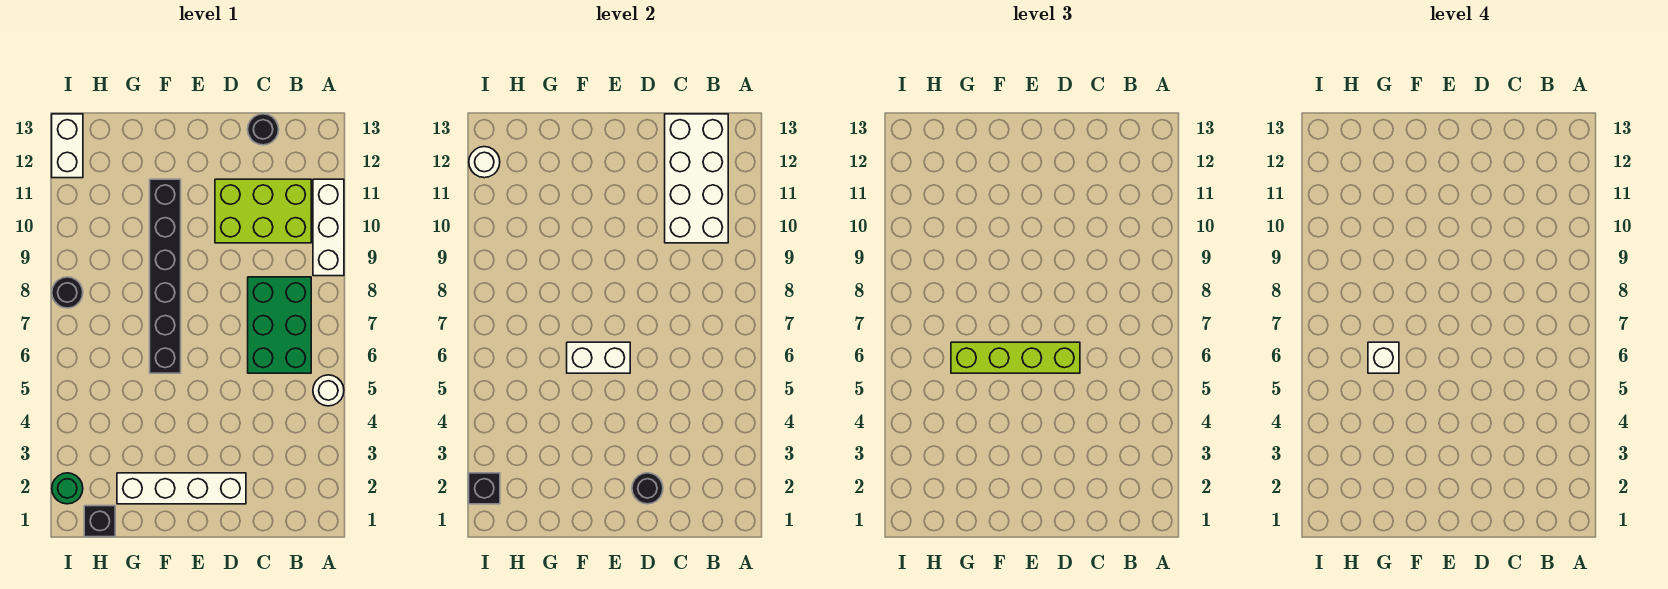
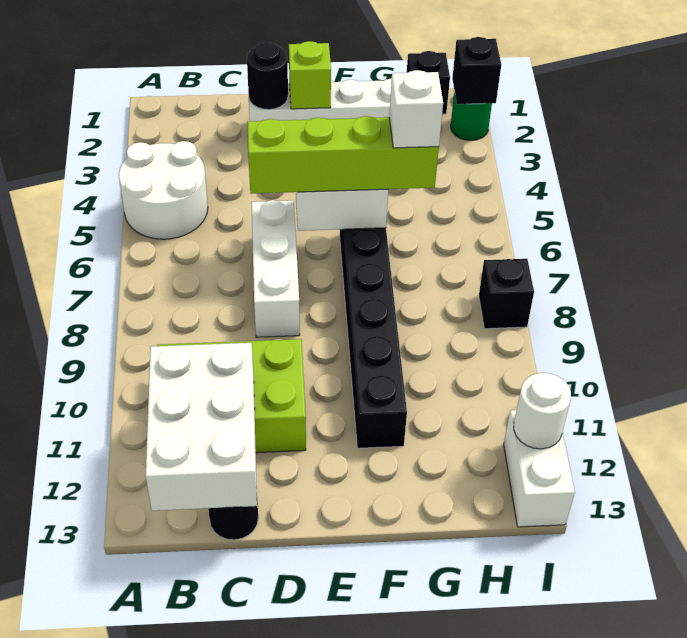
white 1x1 round brick [313,375,344,406] -> white 2x2 round brick [119,141,208,239]
white 1x3 brick [313,179,344,276] -> white 1x3 brick moved to [251,200,300,337]
green 2x3 brick [248,277,311,373] -> none
white 2x4 brick [665,114,728,243] -> white 2x3 brick [146,343,257,511]
none -> lime 1x1 brick [289,41,331,109]
black 1x1 round brick [52,277,83,308] -> black 1x1 brick [479,259,534,329]

